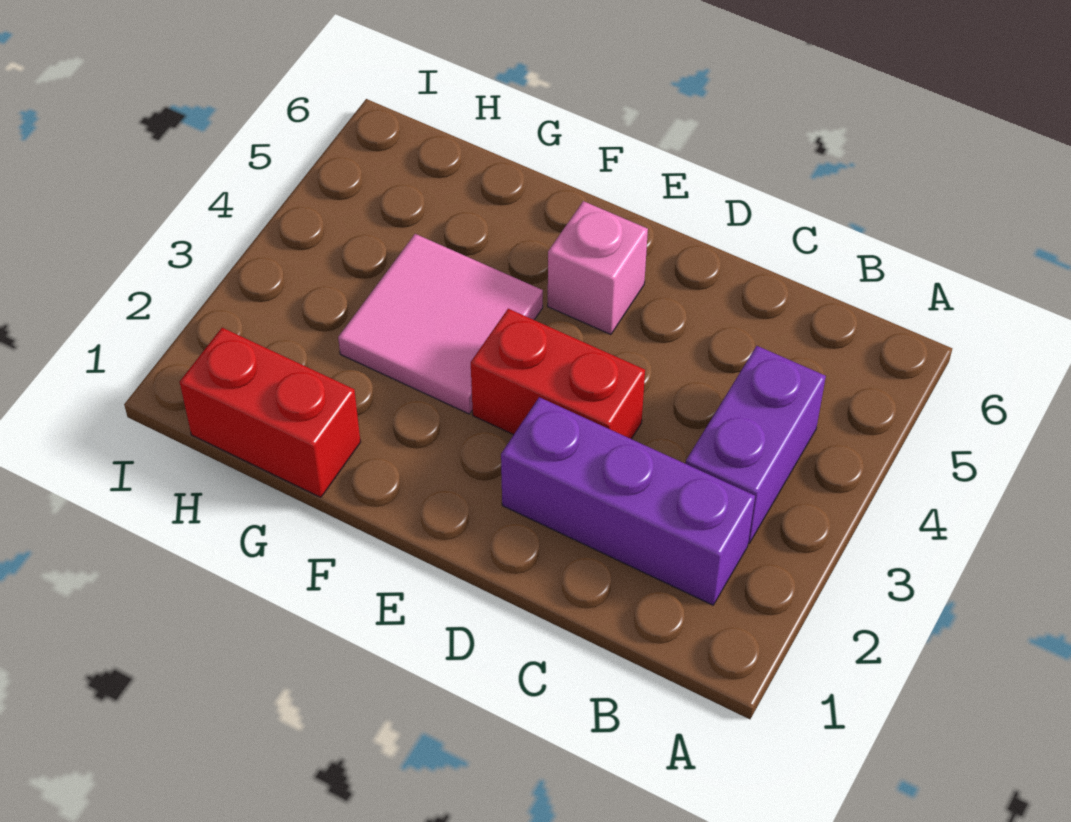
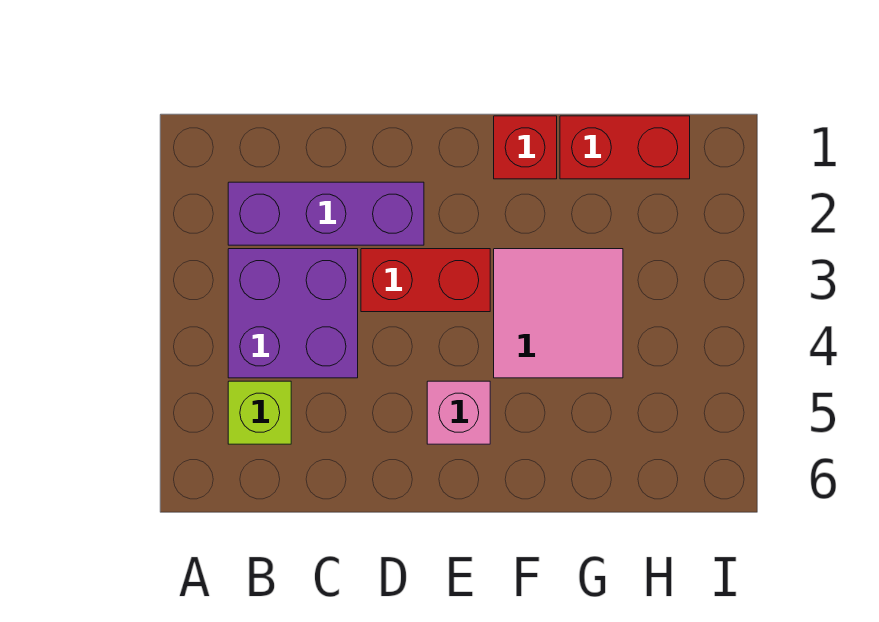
purple 1x2 brick [686,346,826,543] -> purple 2x2 brick [228,249,358,378]
none -> lime 1x1 brick [228,381,291,444]
none -> red 1x1 brick [494,116,557,179]

